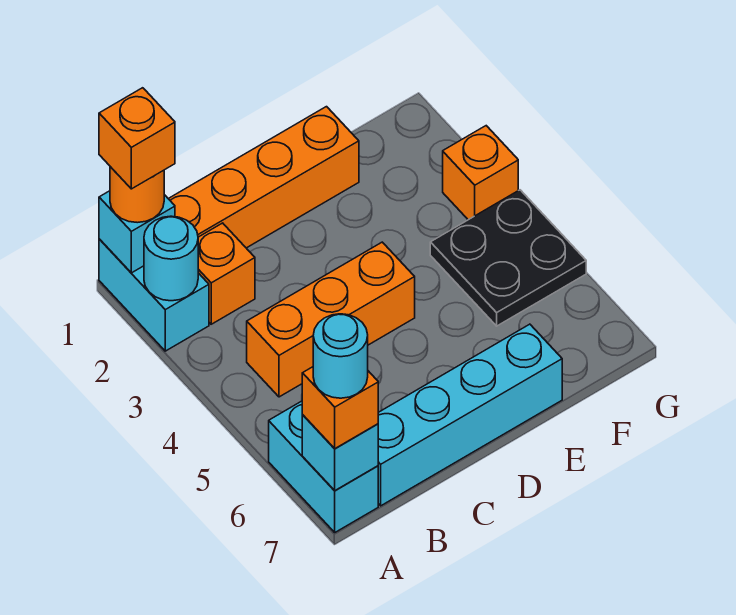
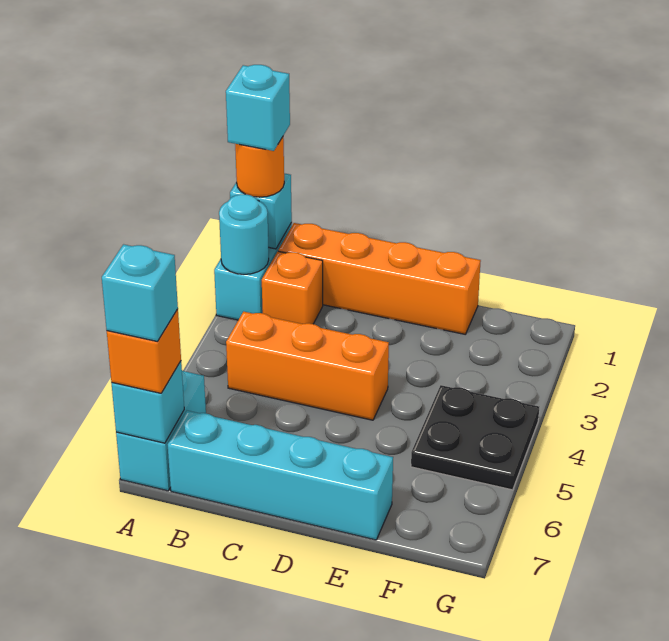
orange 1x1 brick [99,88,175,189] -> cyan 1x1 brick [226,65,290,151]
cyan 1x1 round brick [313,314,368,398] -> cyan 1x1 brick [102,244,178,342]
orange 1x1 brick [443,126,518,220] -> none

